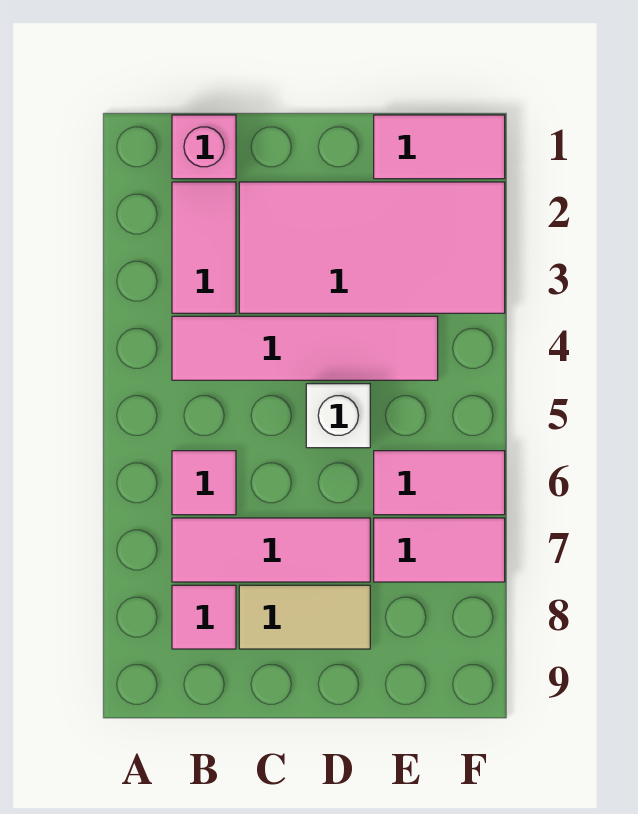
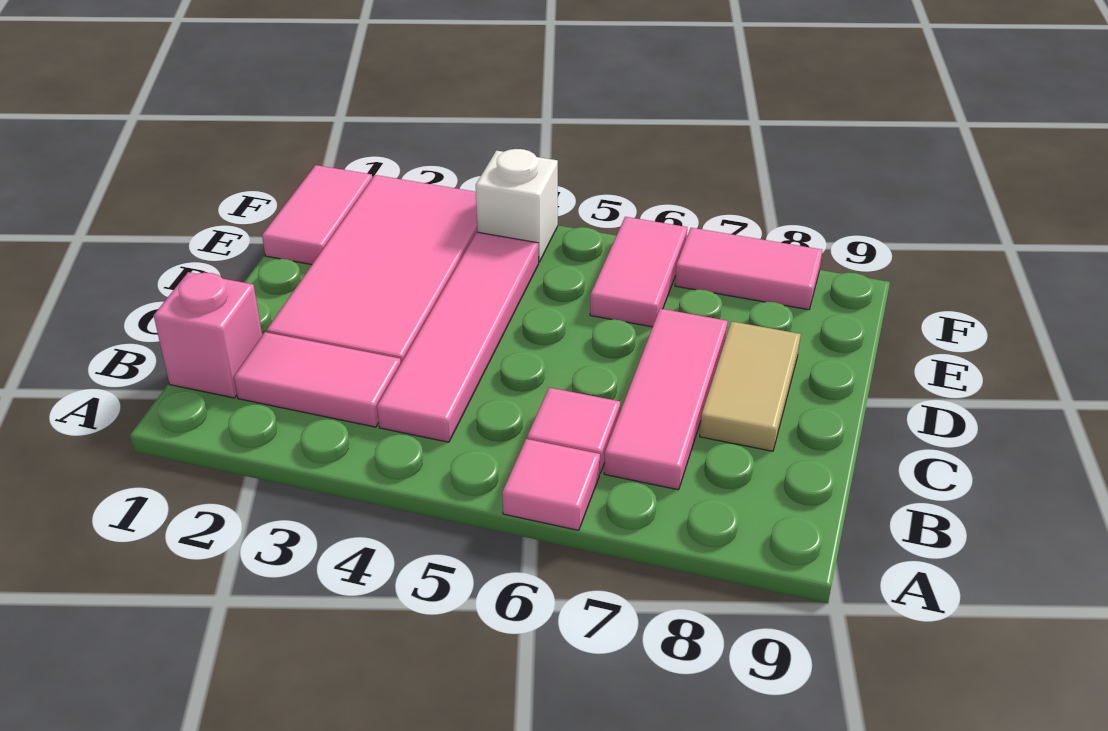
pink 1x1 tile [172,585,236,649] -> pink 1x1 tile moved to [502,439,600,530]
white 1x1 brick [306,384,370,448] -> white 1x1 brick moved to [476,149,558,262]
pink 1x2 tile [374,518,505,582] -> pink 1x2 tile turned to [675,228,822,310]

